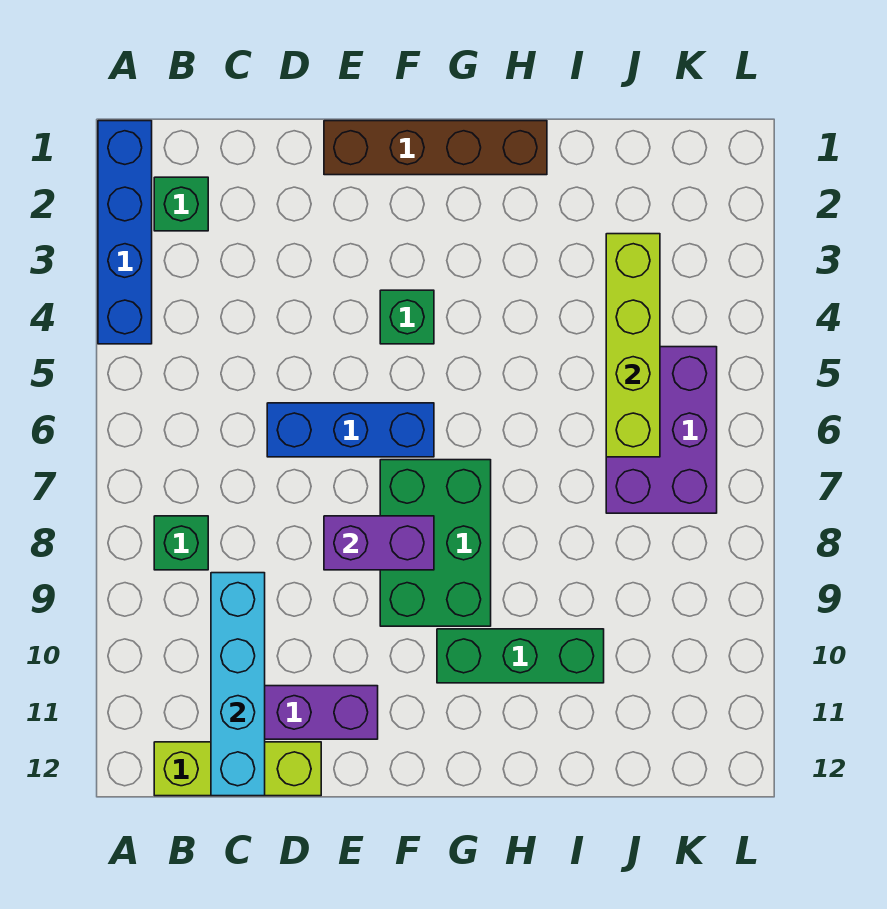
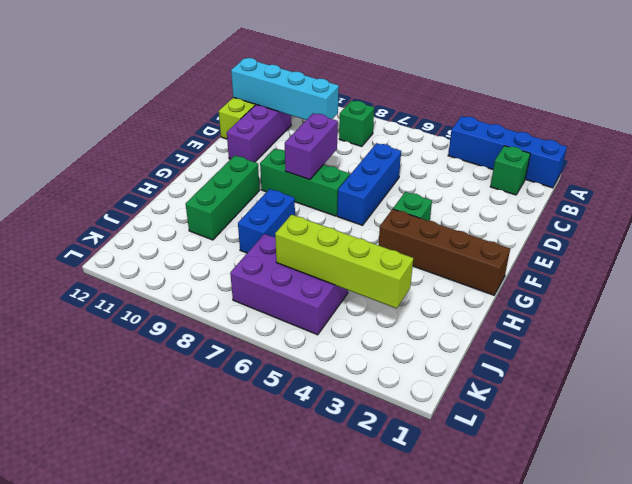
brown 1x4 brick [324,121,547,175] -> brown 1x4 brick turned to [379,209,510,295]
green 2x3 brick [380,460,491,626] -> green 1x3 brick [260,149,350,216]
none -> blue 1x2 brick [238,189,295,253]

